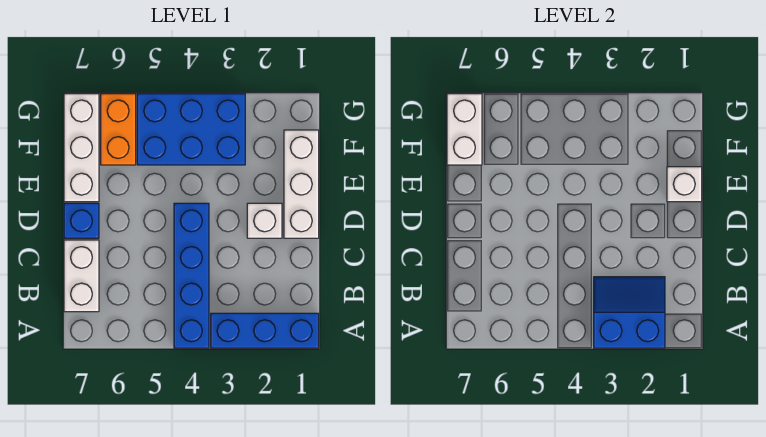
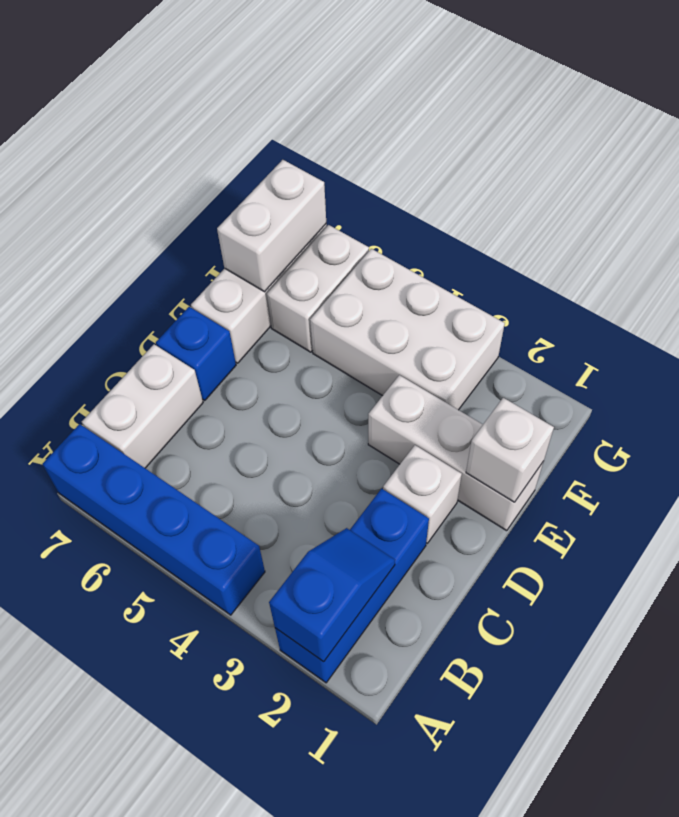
blue 1x3 brick [211,313,319,348] -> blue 1x3 brick turned to [275,488,429,683]
blue 2x2 slope [594,277,665,348] -> blue 1x2 slope [269,528,395,662]
blue 1x4 brick [174,203,209,348] -> blue 1x4 brick turned to [43,424,265,615]
white 1x3 brick [284,130,319,238] -> white 1x3 brick turned to [368,375,544,531]
blue 2x3 brick [137,94,245,165] -> white 2x3 brick [310,249,505,410]
orange 1x2 brick [101,94,136,165] -> white 1x2 brick [267,225,369,352]

